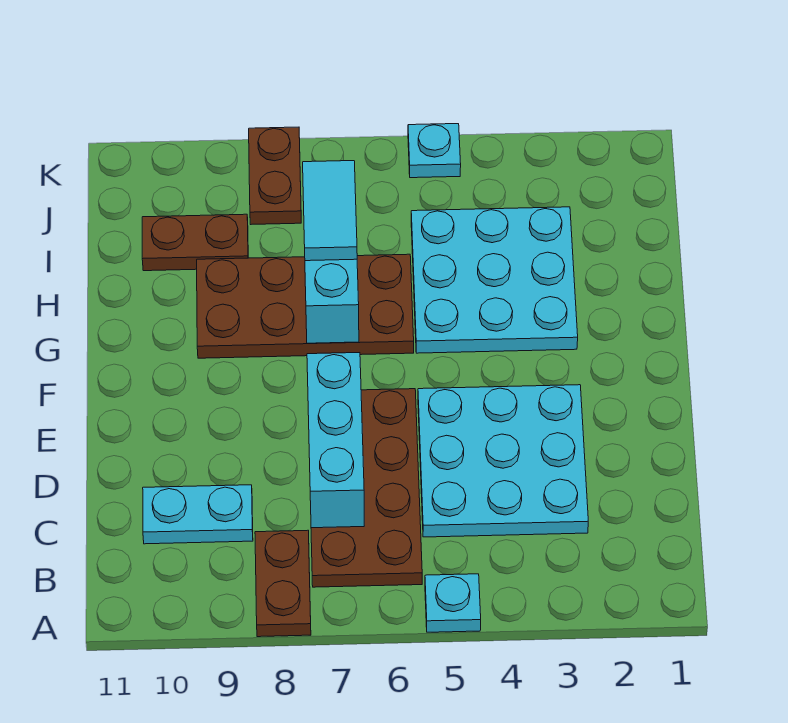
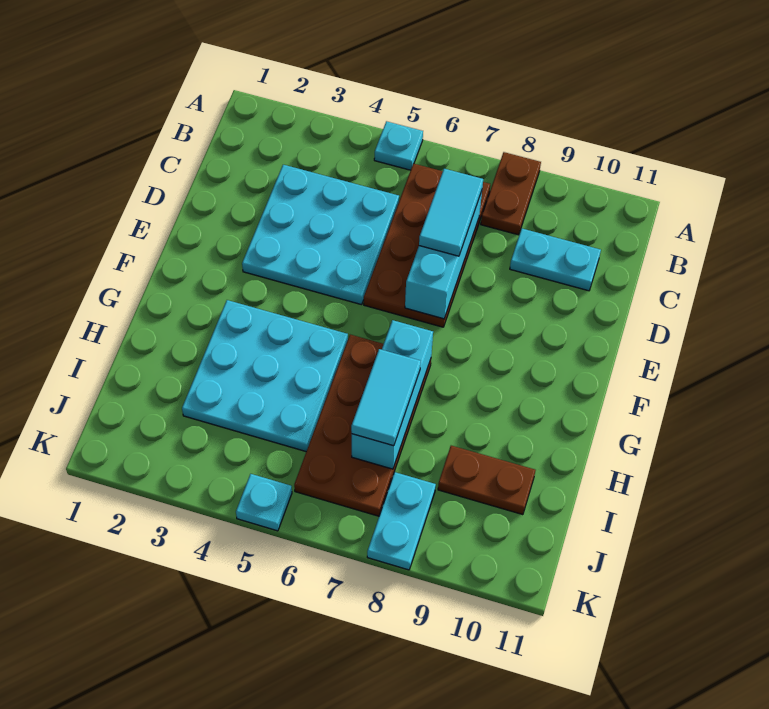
none -> cyan 1x2 tile [419,169,483,256]
brown 2x4 plate [197,254,414,358] -> brown 2x4 plate turned to [294,335,431,516]
brown 1x2 plate [249,127,301,224] -> cyan 1x2 plate [367,472,436,570]

